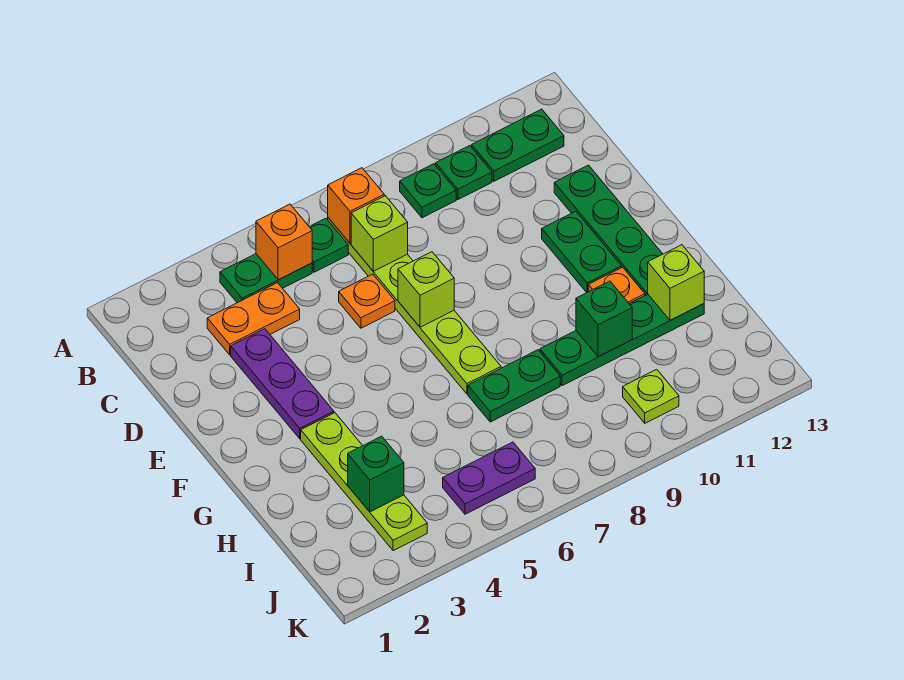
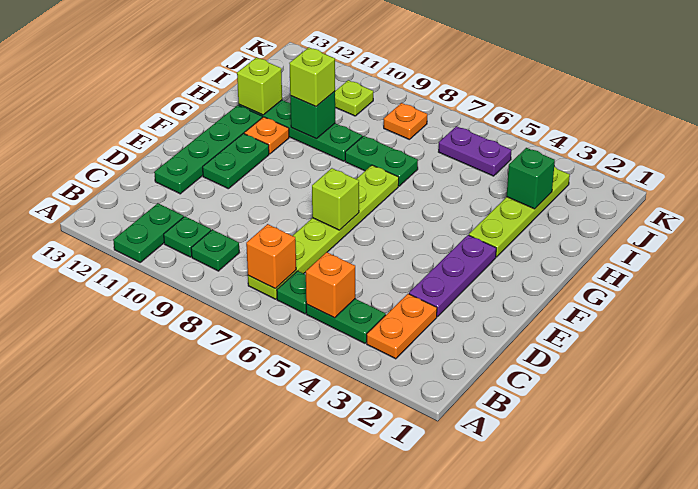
green 1x2 plate [472,109,564,181] -> green 1x2 plate turned to [113,203,184,262]
orange 1x2 plate [207,283,300,355] -> orange 1x2 plate turned to [367,294,437,359]
lime 1x1 brick [351,196,408,271] -> lime 1x1 brick moved to [289,48,335,107]
orange 1x1 plate [339,274,395,328] -> orange 1x1 plate moved to [384,103,427,139]

